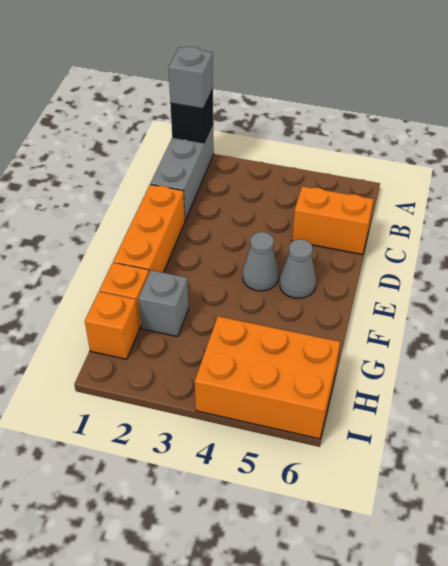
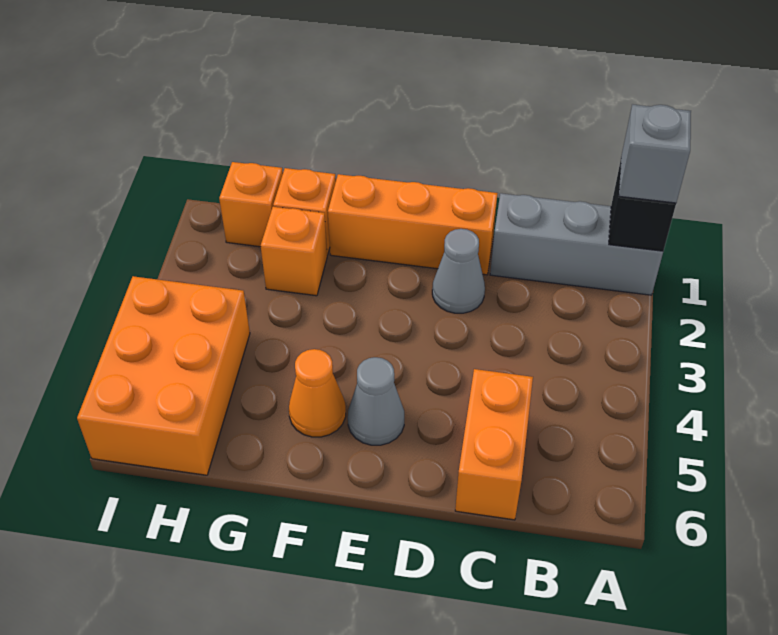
grey 1x1 cone [243,232,279,291] -> grey 1x1 cone moved to [432,229,485,313]
none -> orange 1x1 cone [289,349,346,437]
grey 1x1 brick [138,270,189,337] -> orange 1x1 brick [261,207,327,296]

